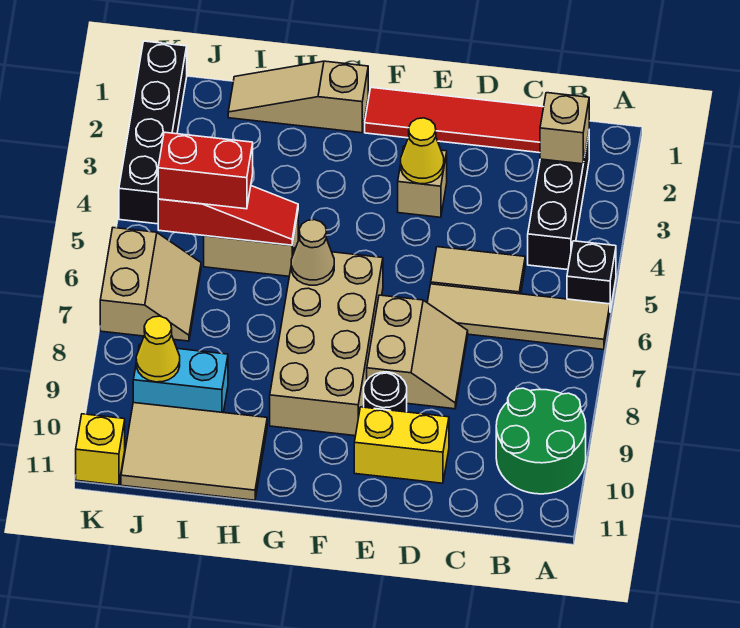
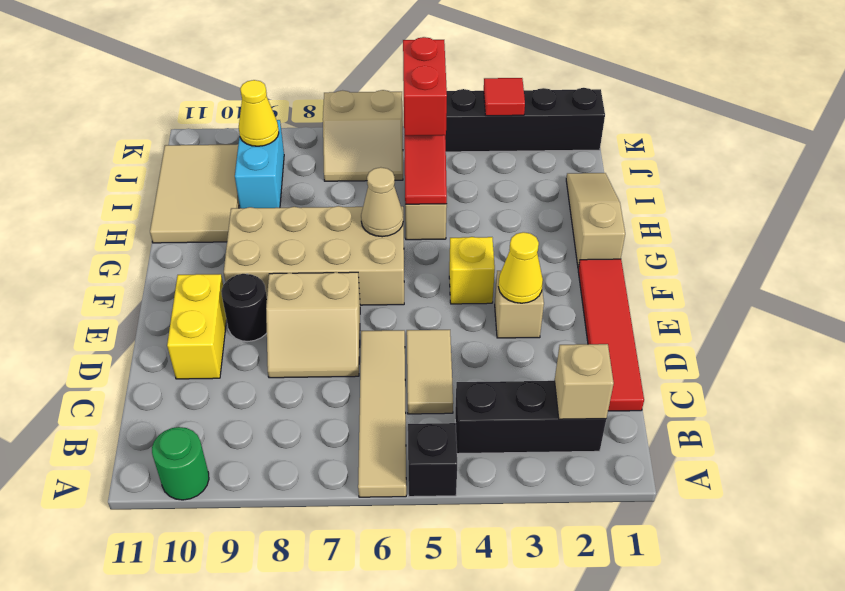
green 2x2 round brick [496,388,586,494] -> green 1x1 round brick [152,427,209,500]
none -> red 1x1 tile [484,78,525,116]
yellow 1x1 brick [76,414,125,485] -> yellow 1x1 brick moved to [449,237,495,304]

